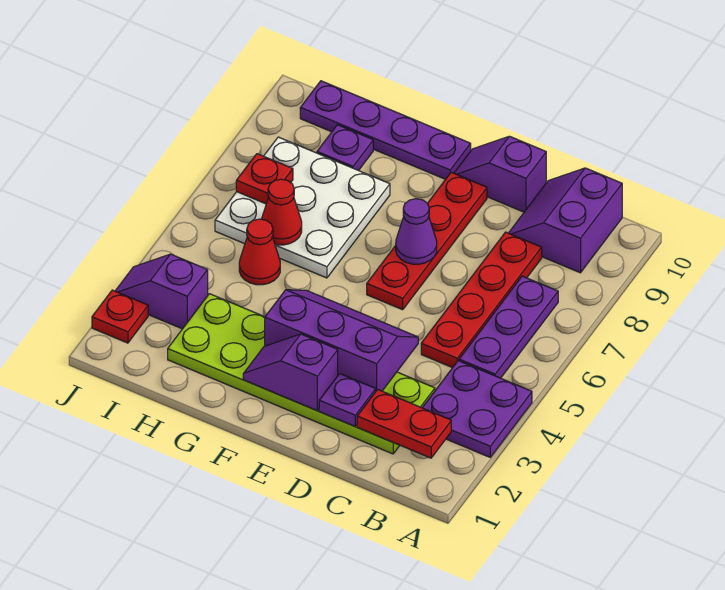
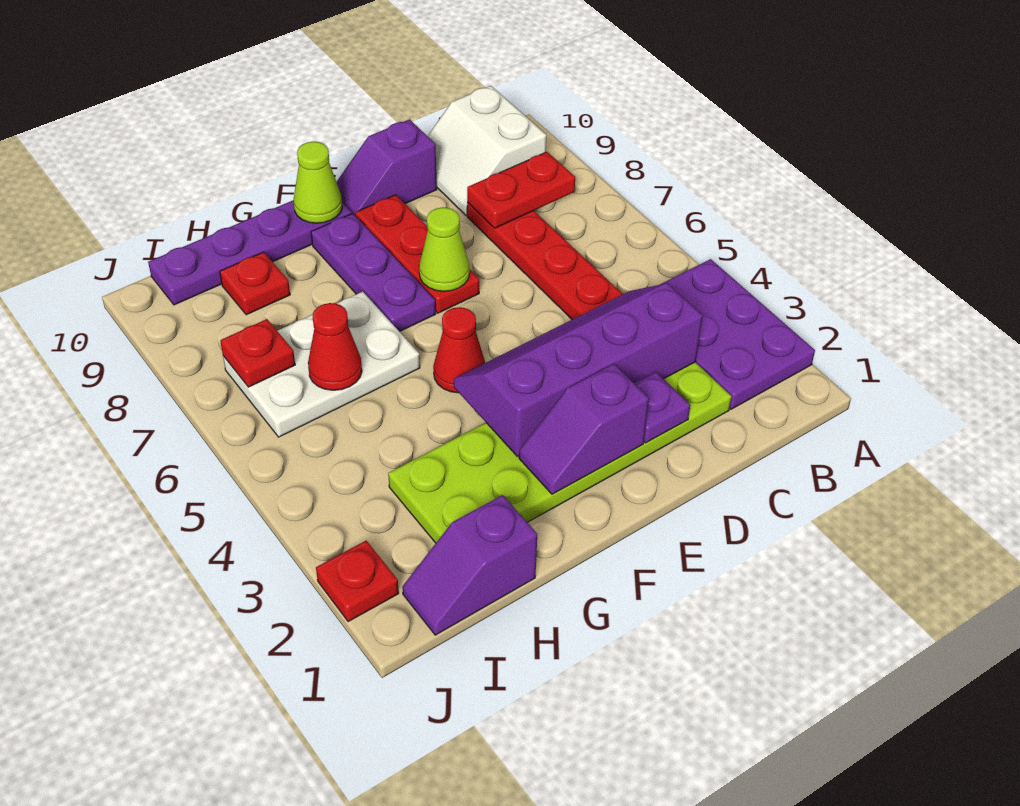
purple 2x2 plate [422,361,532,457] -> purple 2x3 plate [660,259,815,409]
red 1x2 plate [357,389,451,458] -> red 1x2 plate moved to [467,152,575,228]
purple 1x3 plate [459,276,558,378] -> purple 1x3 plate moved to [311,213,436,332]
purple 2x2 slope [509,168,622,273] -> white 2x2 slope [428,86,546,216]
purple 2x3 slope [265,290,418,391] -> purple 2x4 slope [454,283,703,456]
red 1x4 plate [367,172,487,310] -> red 1x3 plate [355,195,479,313]
purple 1x1 cone [396,199,437,264] -> lime 1x1 cone [419,207,469,291]
none -> lime 1x1 cone [294,142,342,223]
white 3x3 plate [215,137,390,278] -> white 2x3 plate [223,292,420,437]
red 1x1 cone [239,219,280,285] -> red 1x1 cone moved to [433,307,485,393]
purple 1x1 plate [317,125,373,171] -> red 1x1 plate [220,252,290,315]
purple 1x2 slope [116,254,208,329] -> purple 1x2 slope moved to [402,495,537,635]

